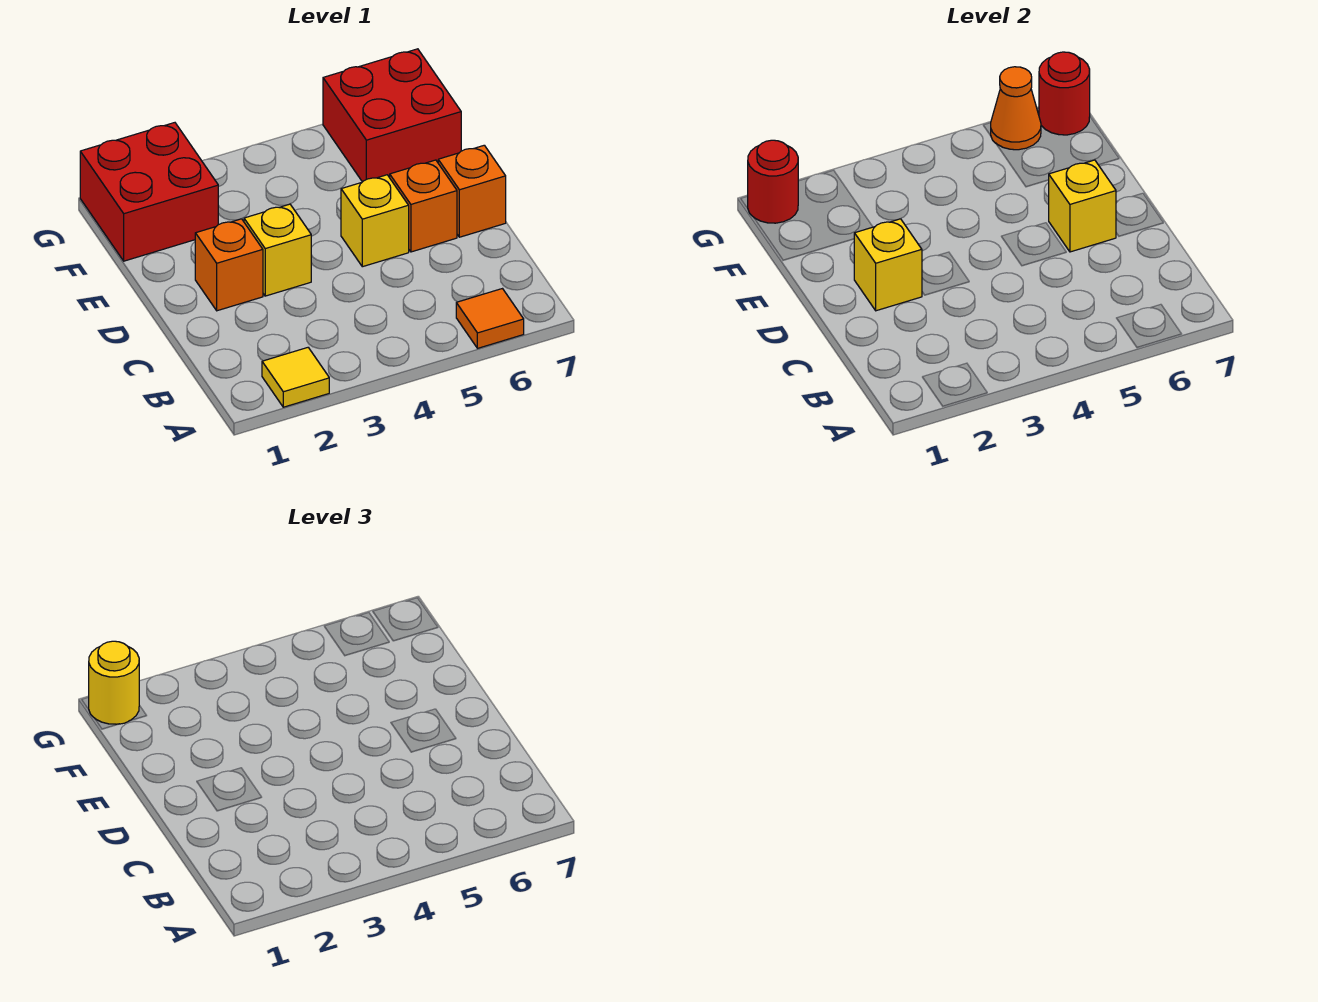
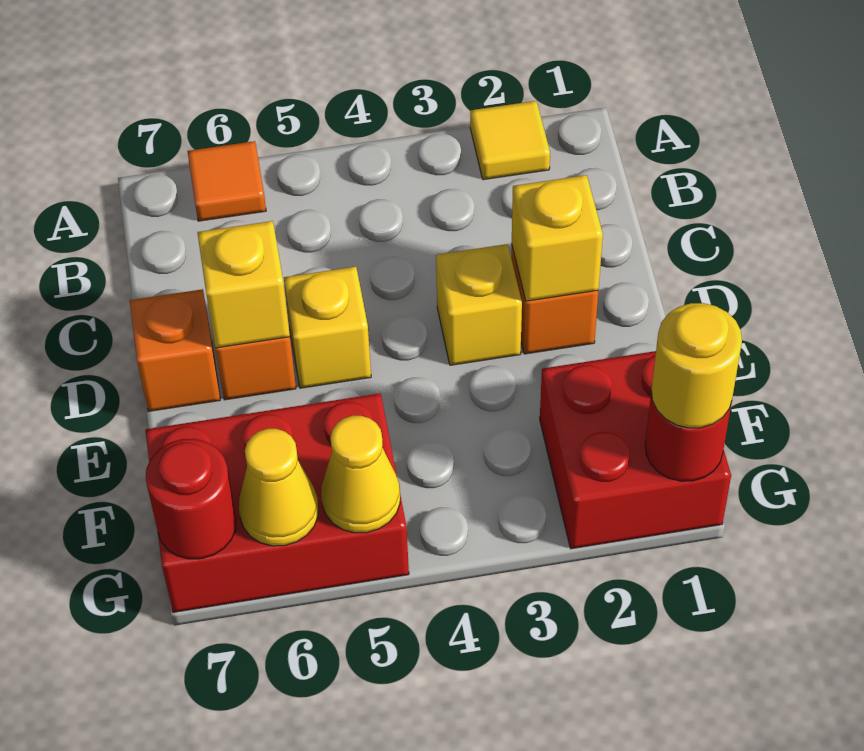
red 2x2 brick [323,49,461,182] -> red 2x3 brick [145,393,409,612]
none -> yellow 1x1 cone [321,416,400,533]
orange 1x1 cone [991,67,1041,150] -> yellow 1x1 cone [239,429,318,546]

